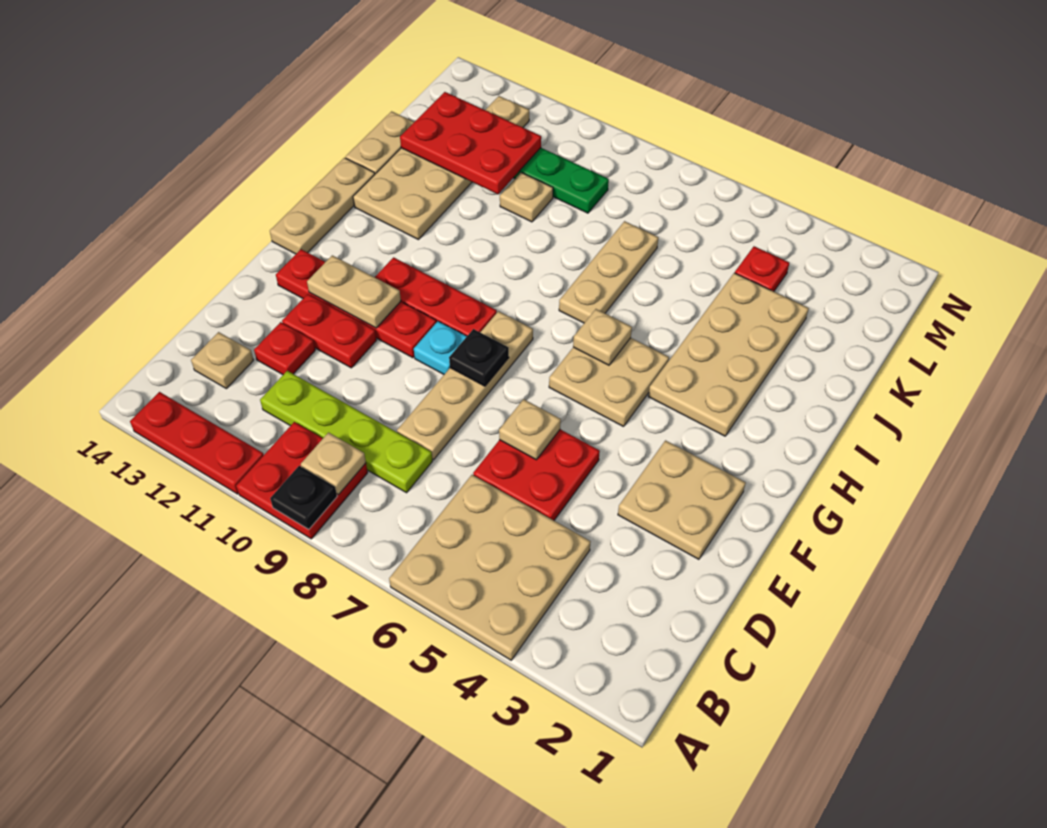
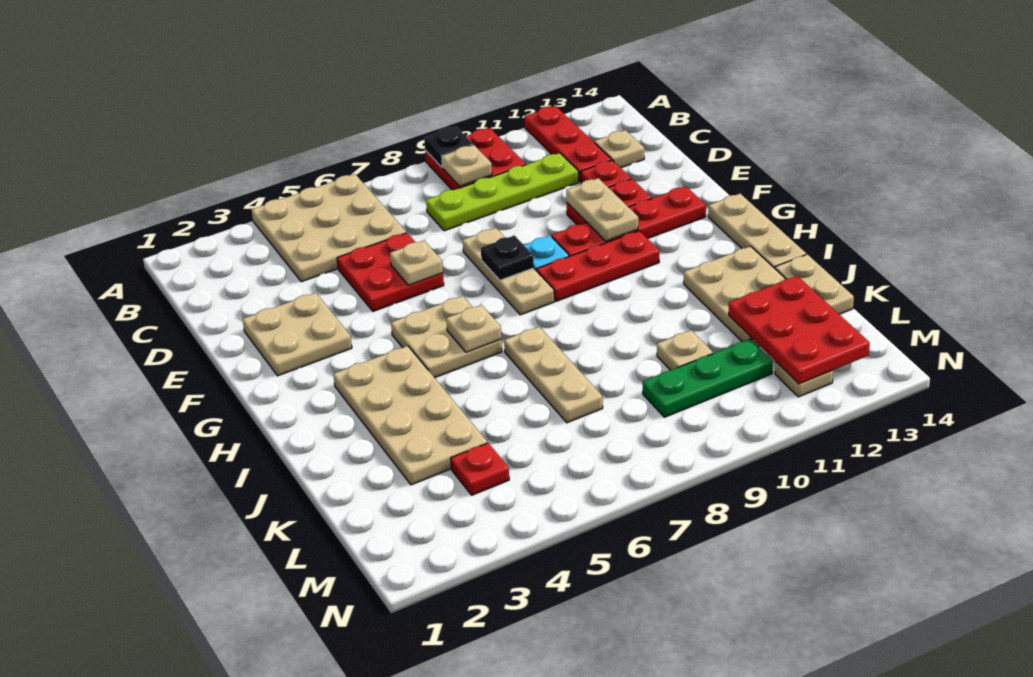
red 1x3 plate [130,392,264,494] -> red 1x3 plate turned to [525,106,611,182]
tan 1x4 plate [397,311,533,460] -> tan 1x3 plate [463,228,554,315]
tan 1x2 plate [307,255,401,328] -> tan 1x2 plate turned to [566,178,638,241]
red 2x3 plate [400,92,541,194] -> red 2x3 plate turned to [729,276,870,384]

